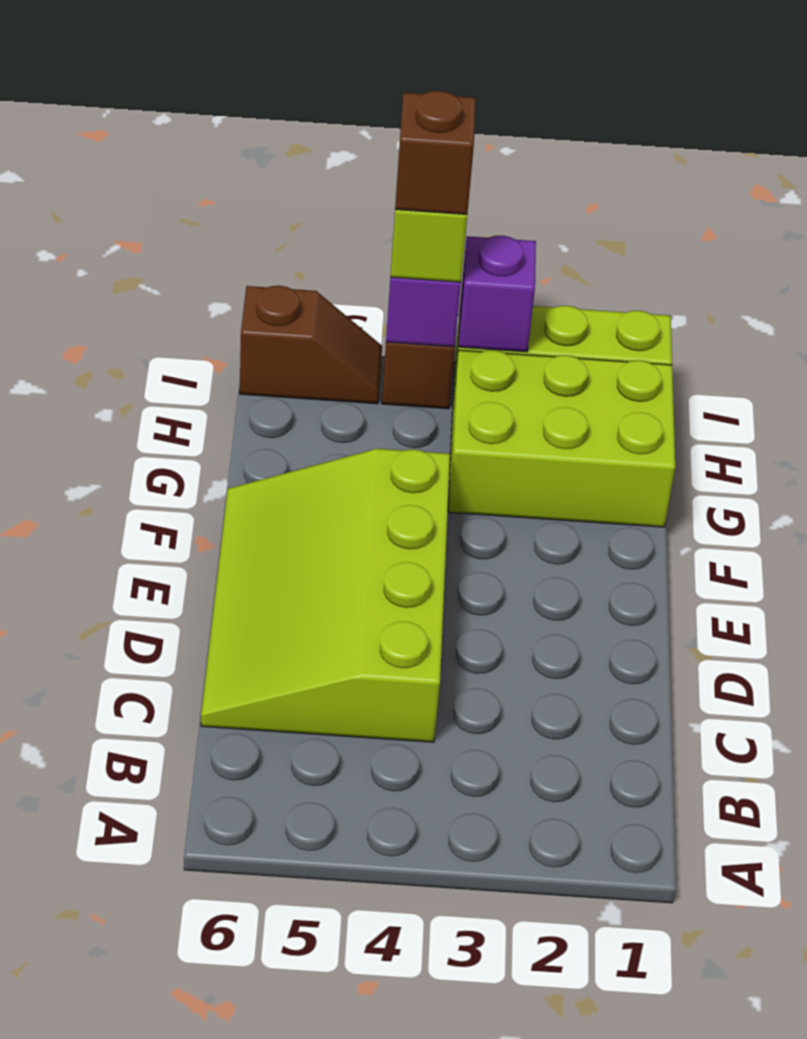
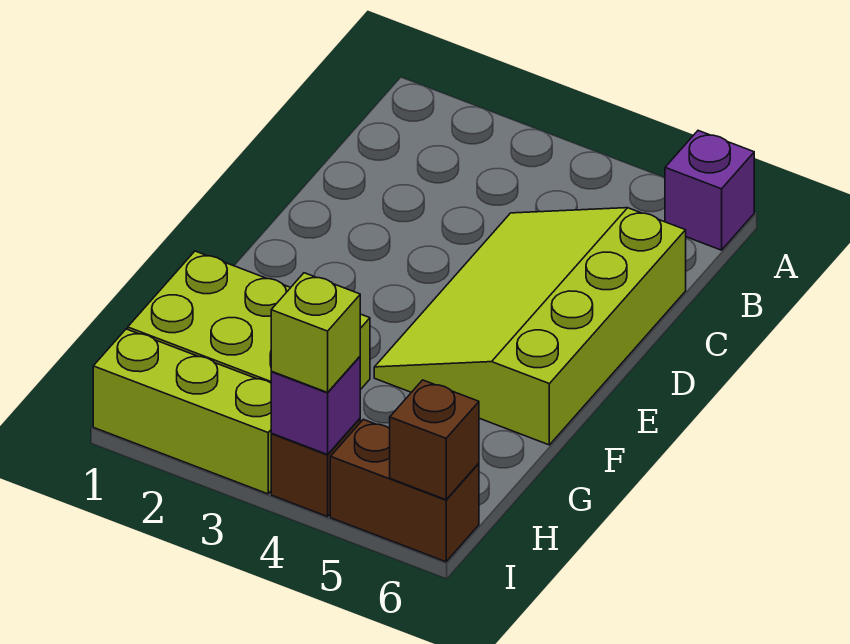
lime 3x4 slope [201,449,450,742] -> lime 3x4 slope turned to [374,208,686,445]
purple 1x1 brick [459,236,536,352] -> purple 1x1 brick moved to [665,131,754,250]
brown 1x1 brick [395,91,476,214] -> brown 1x1 brick moved to [390,380,479,500]
brown 1x2 slope [240,286,382,404] -> brown 1x2 brick [330,419,479,562]

